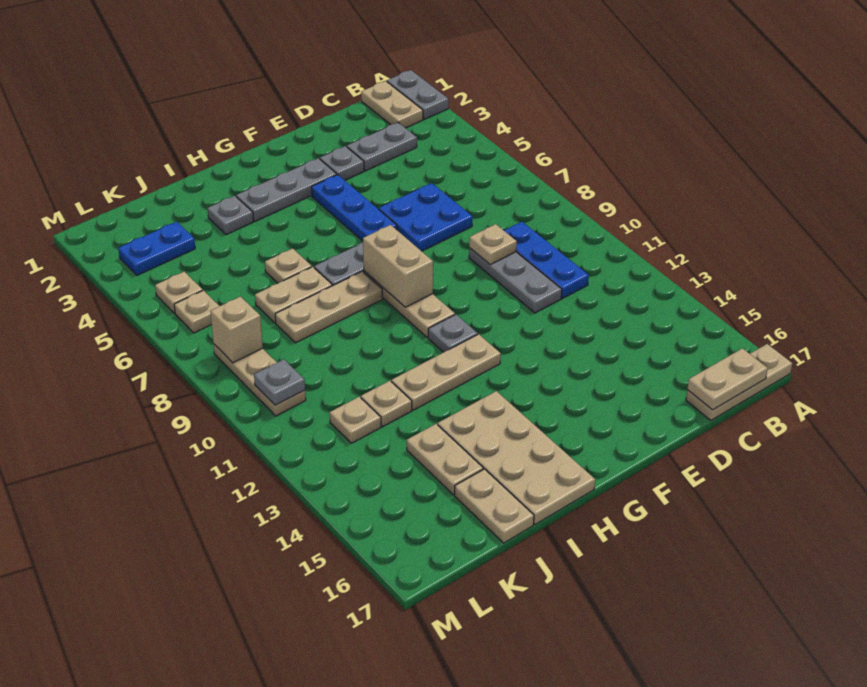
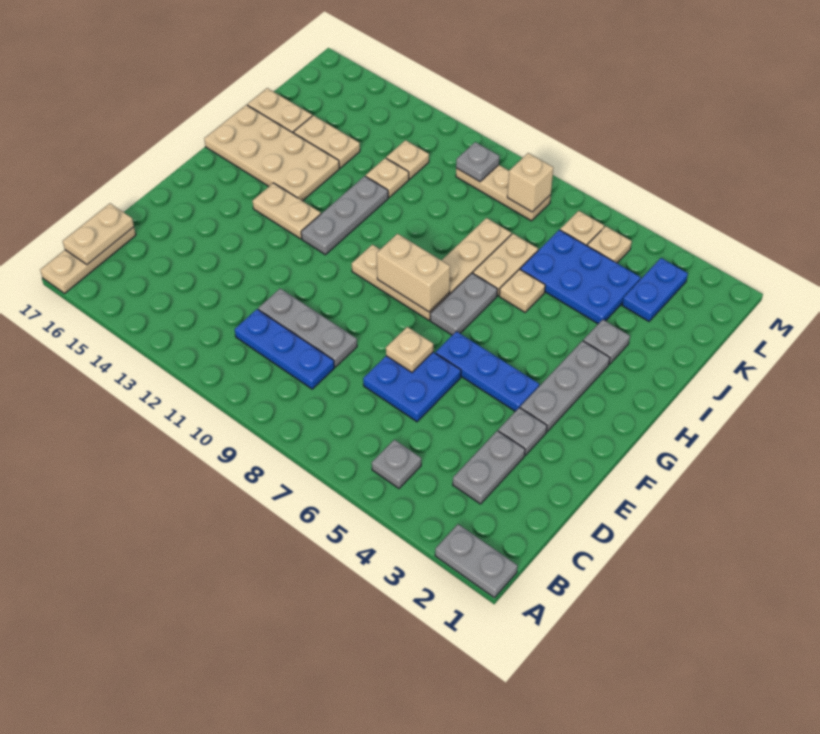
tan 1x2 plate [361,81,423,128] -> tan 1x2 plate moved to [253,183,321,239]
tan 1x1 plate [469,224,517,264] -> tan 1x1 plate moved to [386,327,433,372]
grey 1x1 plate [428,315,478,352] -> grey 1x1 plate moved to [372,440,421,488]
tan 1x3 plate [391,334,501,410] -> grey 1x3 plate [301,176,388,255]
none -> blue 2x3 plate [520,230,640,324]

